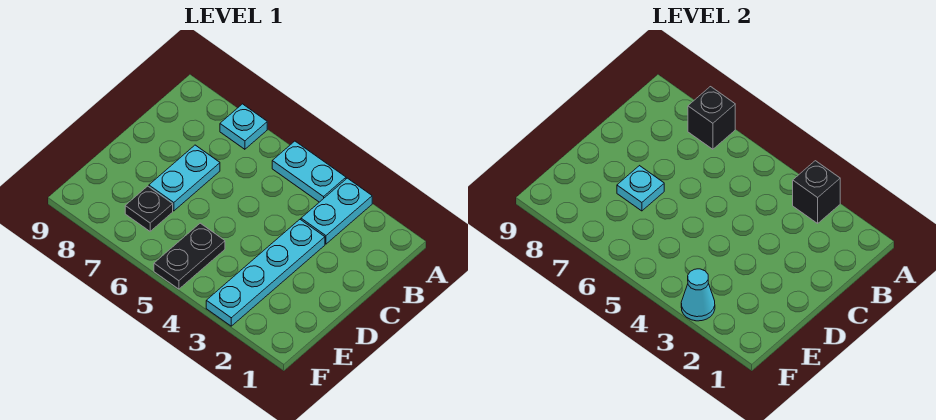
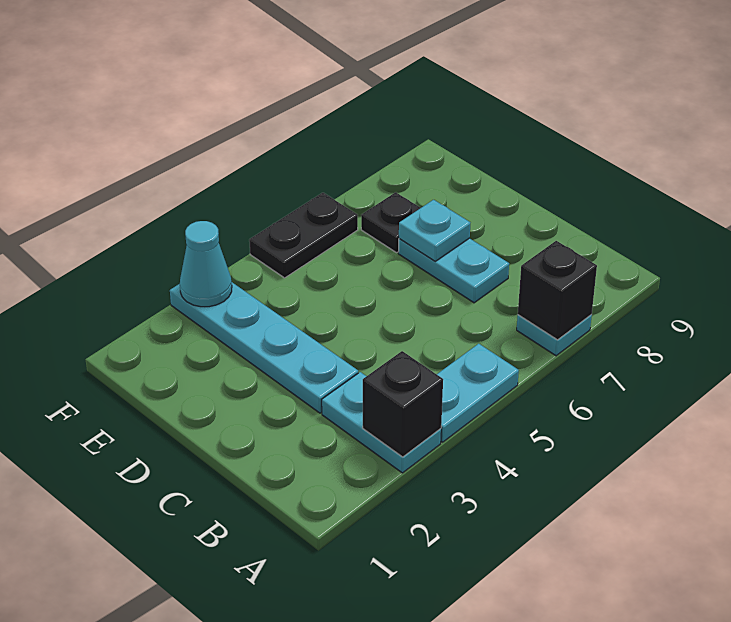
black 1x2 plate [154,223,225,289] -> black 1x2 plate turned to [249,193,358,278]

